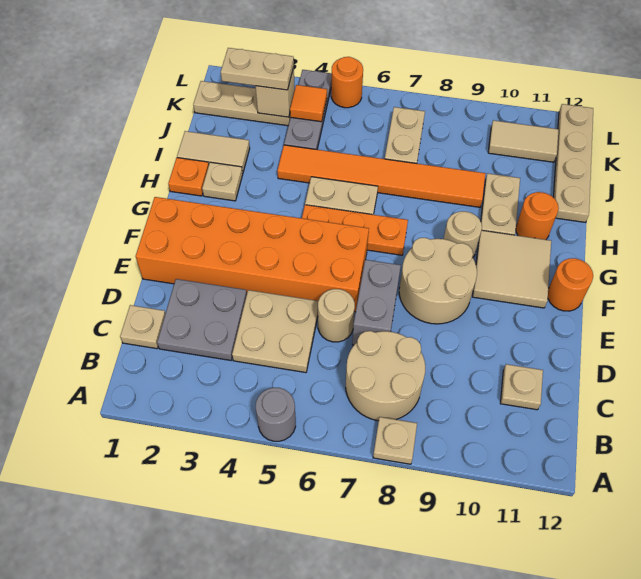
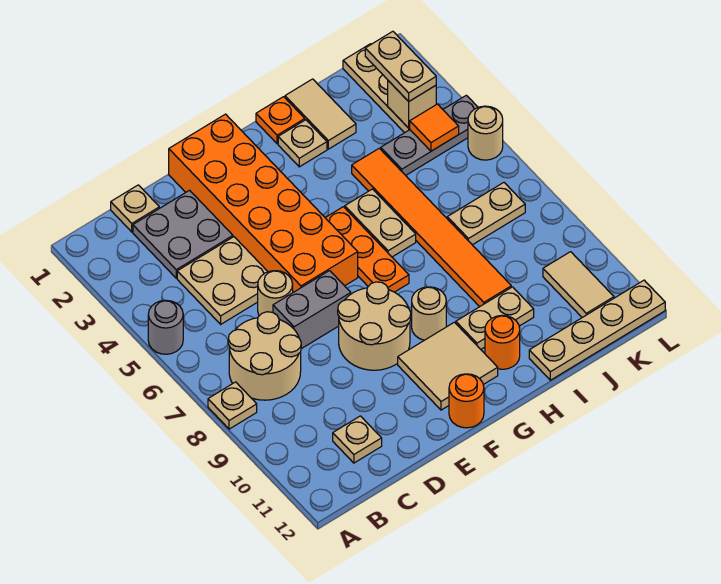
orange 1x1 round brick [331,57,363,108] -> tan 1x1 round brick [468,106,503,160]

